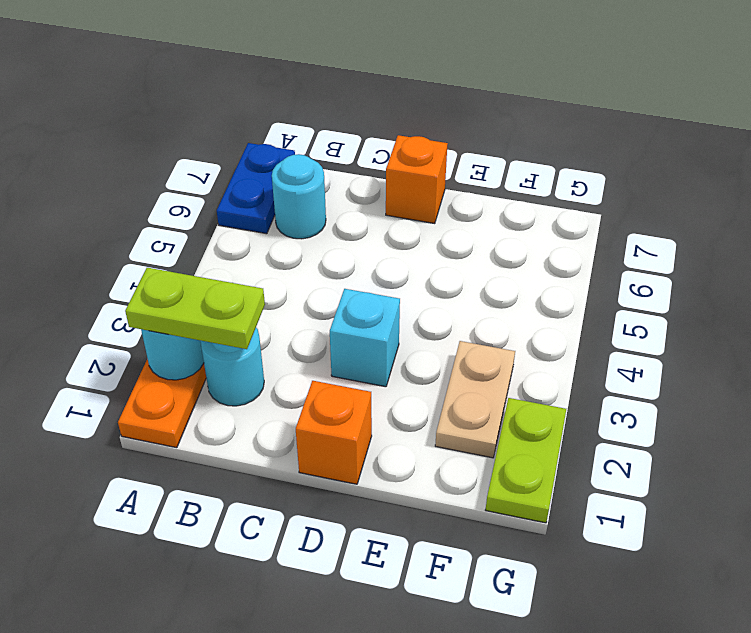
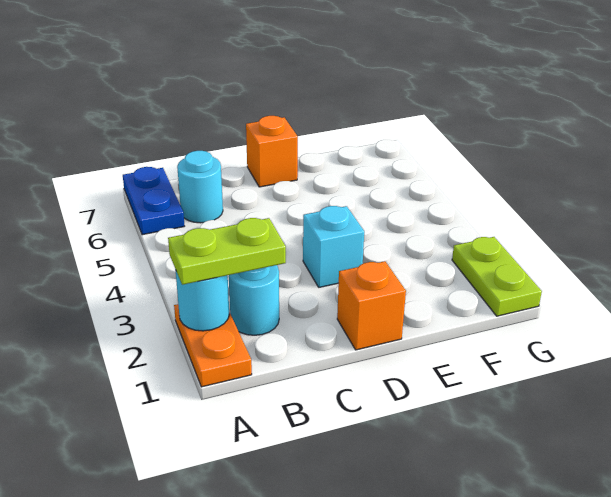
tan 1x2 plate [435,341,515,458] -> none

